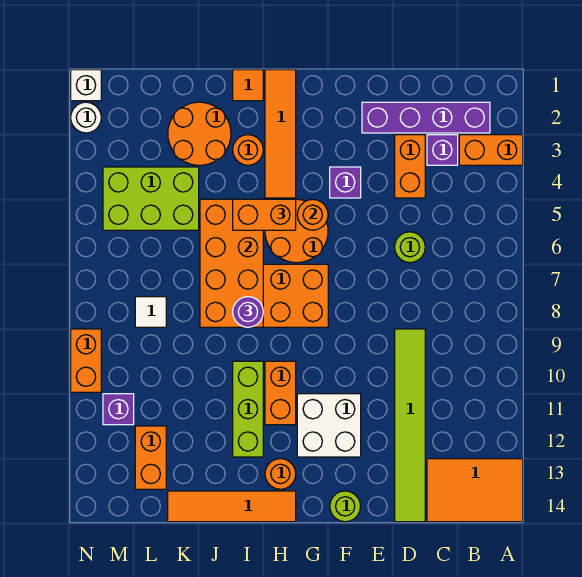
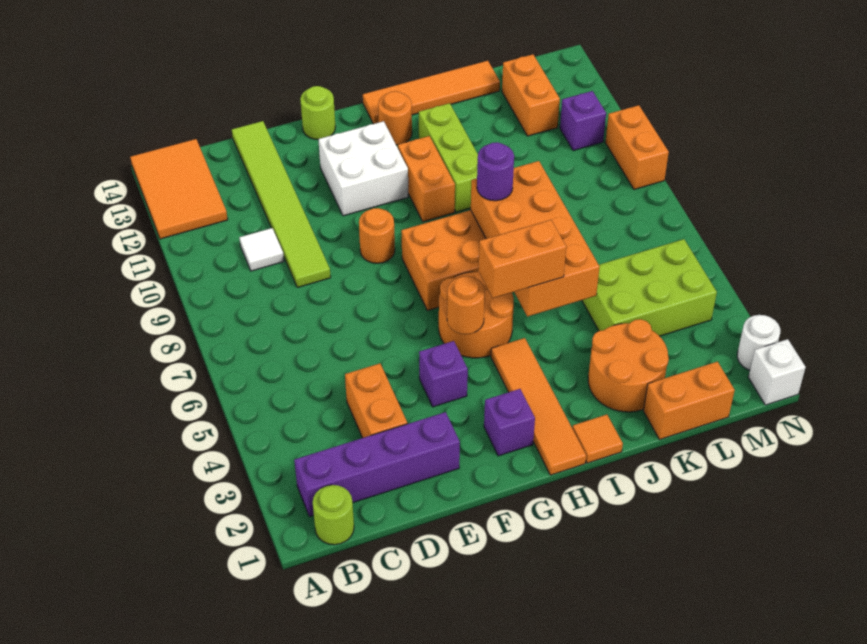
orange 1x2 brick [459,135,523,165] -> orange 1x2 brick moved to [644,362,735,440]
orange 2x3 tile [427,459,523,522] -> orange 2x3 tile turned to [130,139,228,239]
purple 1x1 brick [427,135,458,165] -> purple 1x1 brick moved to [484,389,535,456]
lime 1x1 round brick [395,232,425,263] -> lime 1x1 round brick moved to [313,485,354,545]
orange 1x1 round brick [233,135,263,165] -> orange 1x1 round brick moved to [359,208,395,263]
white 1x1 tile [135,297,166,327] -> white 1x1 tile moved to [239,228,284,271]

